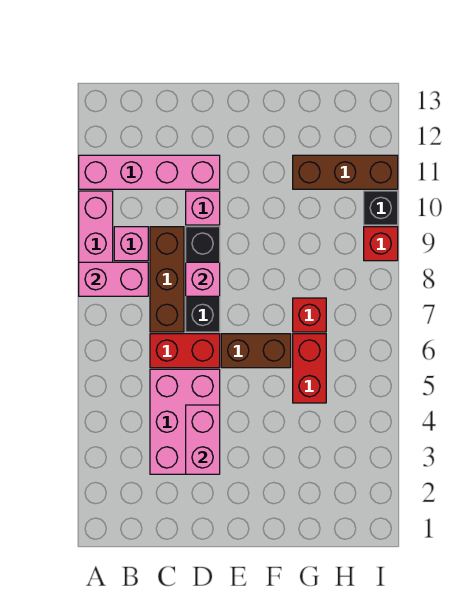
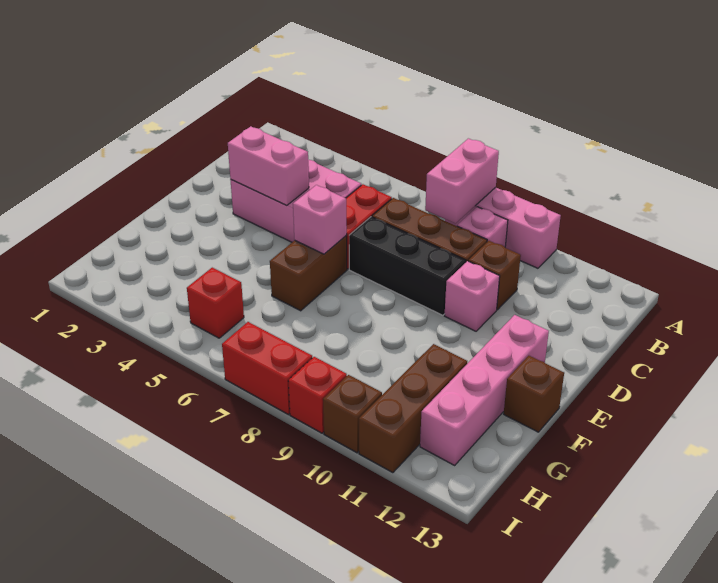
pink 1x4 brick [79,155,220,189] -> pink 1x4 brick moved to [420,315,549,465]
none -> brown 1x1 brick [468,241,521,310]
pink 1x1 brick [186,262,220,296] -> pink 1x1 brick moved to [293,185,347,254]
none -> brown 1x1 brick [504,356,564,432]
red 1x2 brick [293,334,326,403] -> red 1x2 brick moved to [222,322,312,415]
red 1x1 brick [293,298,326,332] -> red 1x1 brick moved to [187,268,244,338]
black 1x1 brick [364,191,398,225] -> brown 1x1 brick [323,375,382,453]

